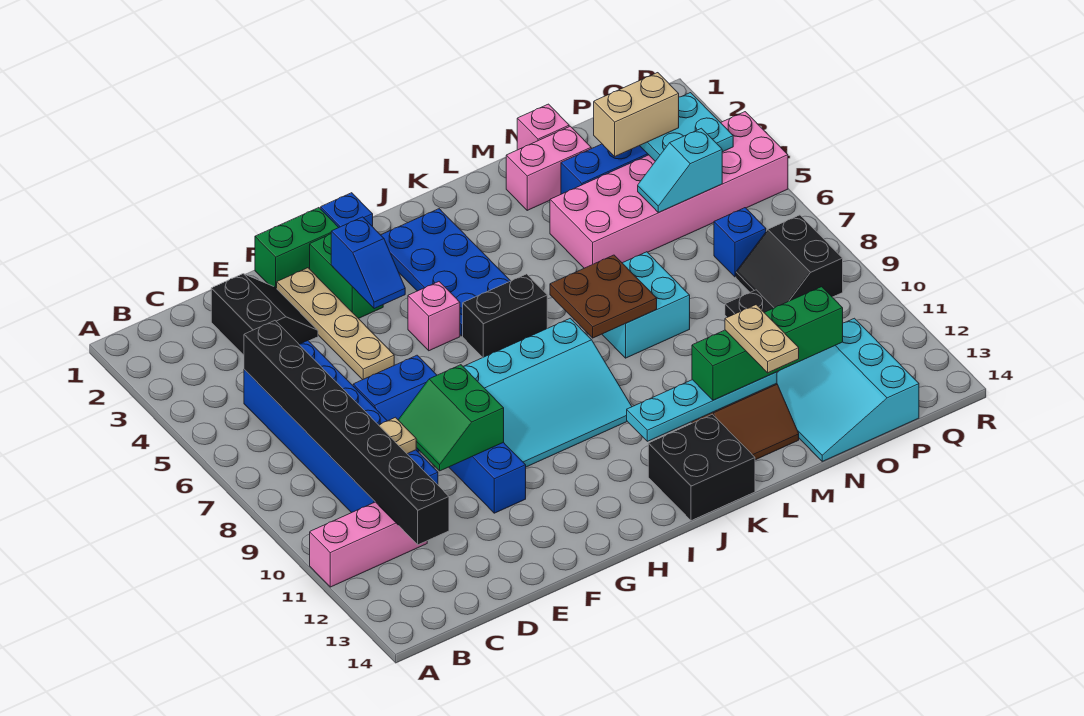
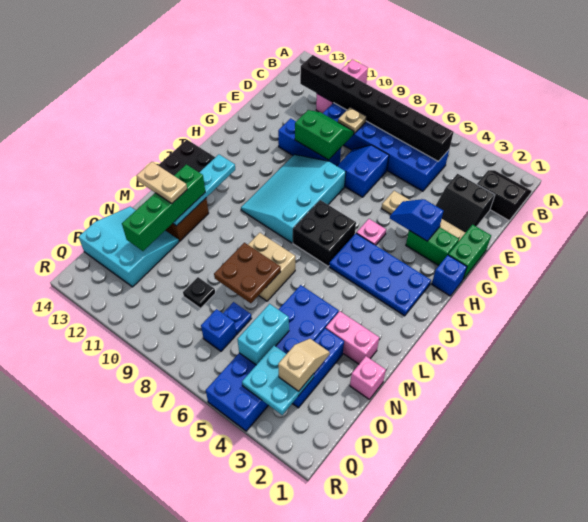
pink 1x1 brick [408,282,460,351] -> pink 1x1 plate [357,219,386,245]
black 1x2 brick [463,274,547,357] -> black 2x2 brick [293,200,356,266]
brown 2x2 plate [550,255,657,338] -> brown 2x2 plate moved to [214,243,281,303]
cyan 2x2 brick [602,252,690,358] -> tan 2x2 brick [248,233,295,301]
pink 1x2 brick [506,126,591,210] -> pink 1x2 brick turned to [326,311,379,364]
pink 2x6 brick [550,112,788,268] -> blue 2x6 brick [206,285,339,431]
tan 1x2 brick [594,73,679,156] -> tan 1x2 slope [278,339,330,391]
cyan 1x2 slope [638,128,722,212] -> cyan 1x2 brick [237,304,289,365]
none -> blue 1x1 plate [223,302,251,334]
black 2x2 slope [736,215,843,308] -> black 2x2 slope moved to [477,170,532,221]

